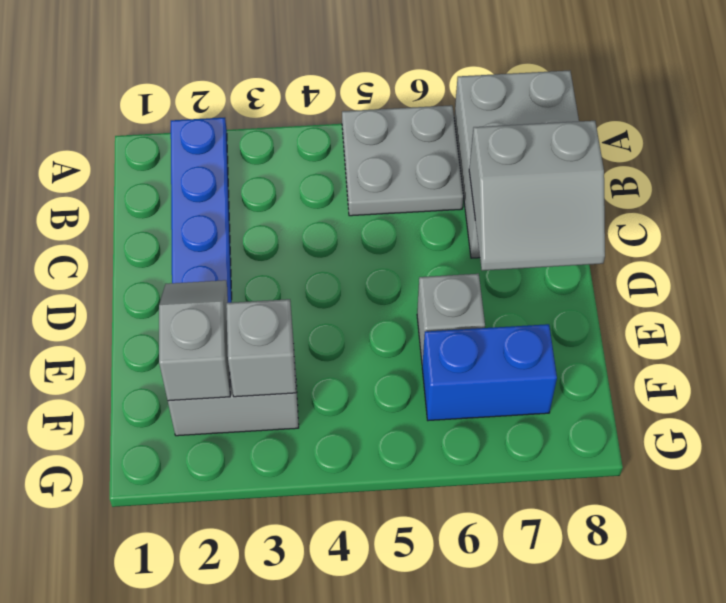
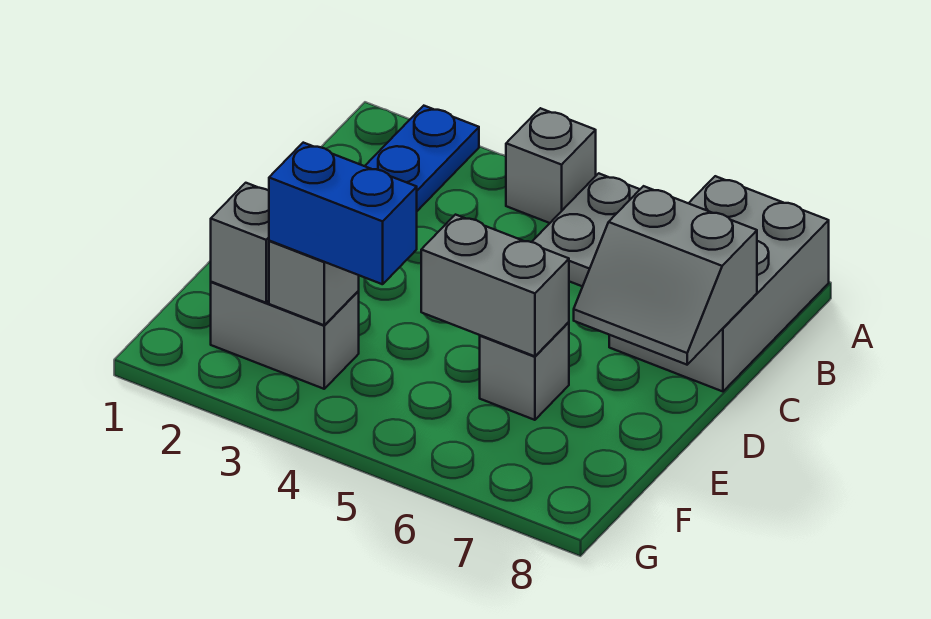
none -> grey 1x1 brick [506,108,596,223]
none -> grey 1x2 brick [421,215,569,356]
blue 1x2 brick [422,324,557,421] -> blue 1x2 brick moved to [269,143,417,284]

